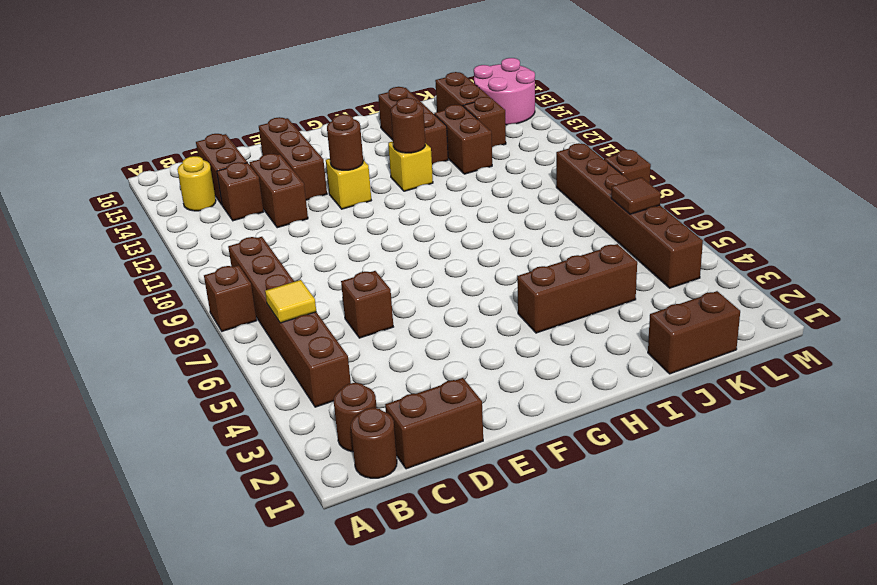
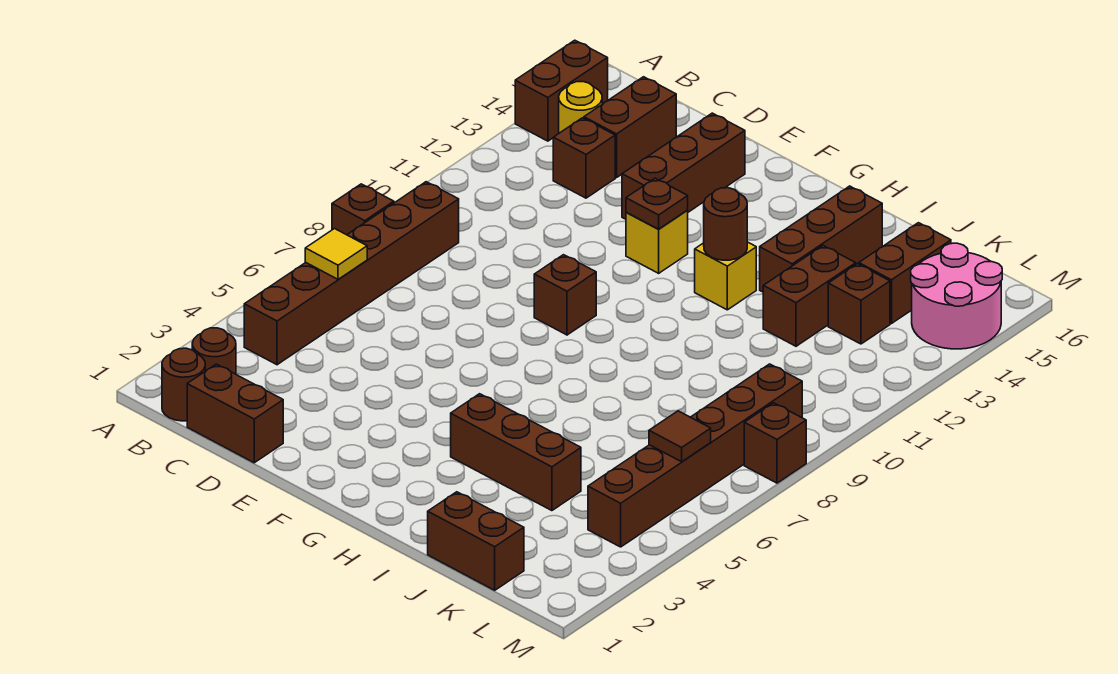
brown 1x1 brick [341,271,393,338] -> brown 1x1 brick moved to [534,255,596,335]
brown 1x2 brick [249,154,308,228] -> brown 1x2 brick moved to [515,40,608,141]
brown 1x1 round brick [327,114,363,170] -> brown 1x1 plate [626,178,688,229]

